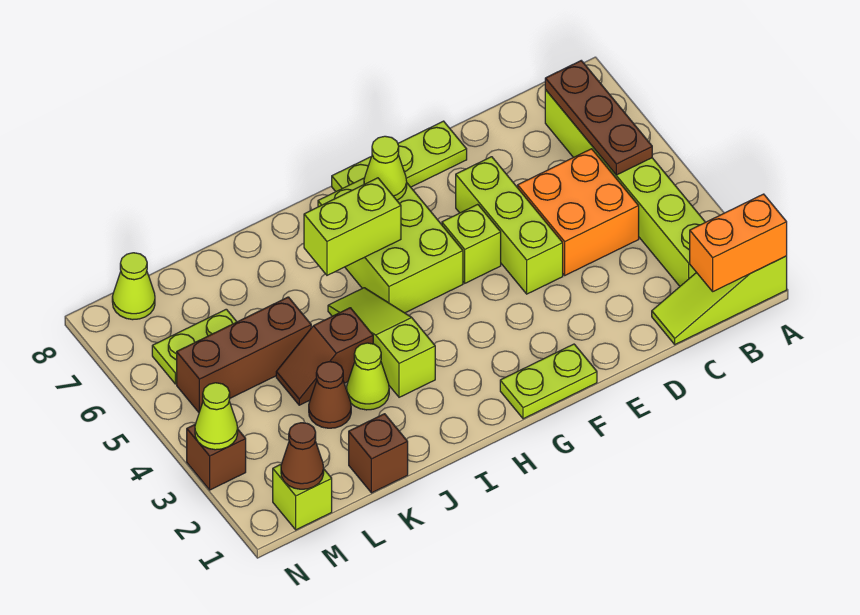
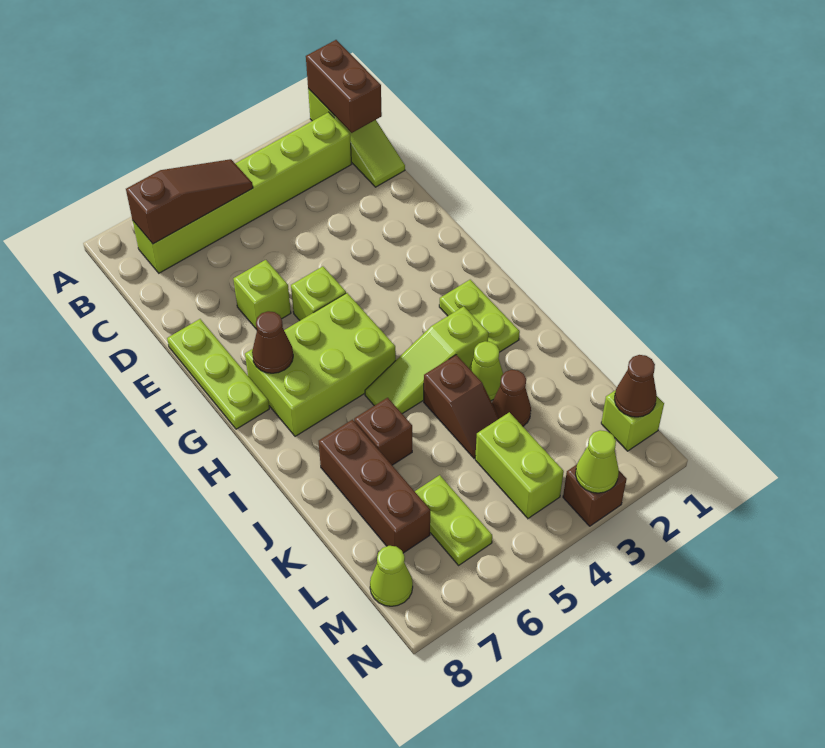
orange 1x2 brick [690,194,787,291] -> brown 1x2 brick [306,40,382,133]
brown 1x3 plate [545,61,652,175] -> brown 1x3 slope [126,159,253,244]
orange 2x2 brick [518,149,639,275] -> none
lime 1x3 brick [456,157,563,294] -> lime 1x1 brick [233,260,291,328]
lime 1x2 plate [500,344,597,419] -> lime 1x2 plate moved to [439,280,520,352]
lime 1x1 cone [364,136,407,200] -> brown 1x1 cone [252,311,293,373]
lime 1x2 brick [304,178,401,275] -> lime 1x2 brick moved to [475,412,564,518]
brown 1x1 brick [349,414,408,493] -> brown 1x1 brick moved to [354,398,412,465]
brown 1x3 brick [177,297,311,412] -> brown 1x3 brick moved to [319,420,430,553]

